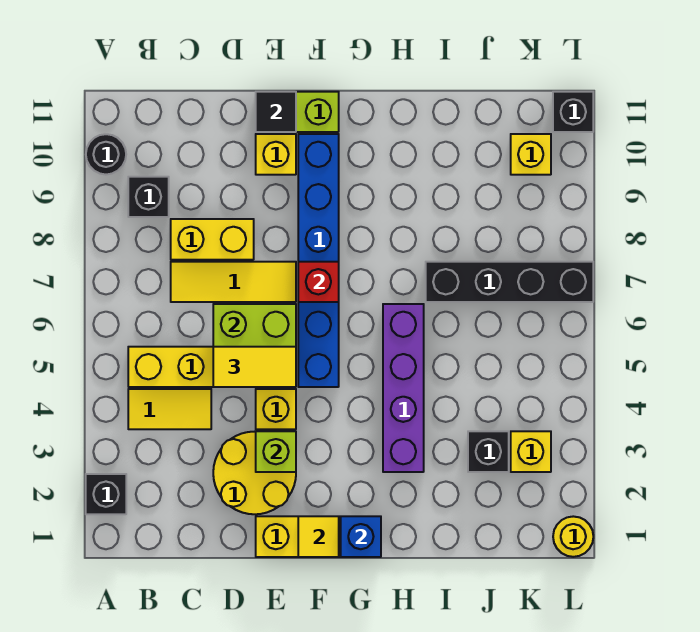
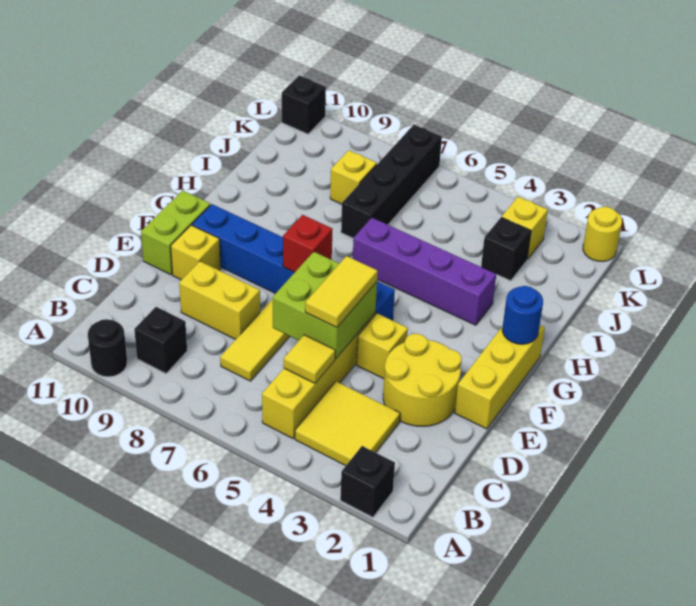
yellow 1x2 tile [128,389,211,429] -> yellow 2x2 tile [295,381,400,466]
yellow 1x2 brick [171,219,254,260] -> yellow 1x2 brick turned to [179,261,260,339]
lime 1x1 brick [256,431,296,472] -> none
black 1x1 tile [256,92,296,132] -> none
yellow 1x1 tile [298,516,339,557] -> yellow 1x1 tile moved to [284,335,335,383]
blue 1x1 brick [341,516,381,557] -> blue 1x1 round brick [502,286,543,344]
yellow 1x1 brick [511,134,551,175] -> yellow 1x1 brick moved to [330,150,377,204]

